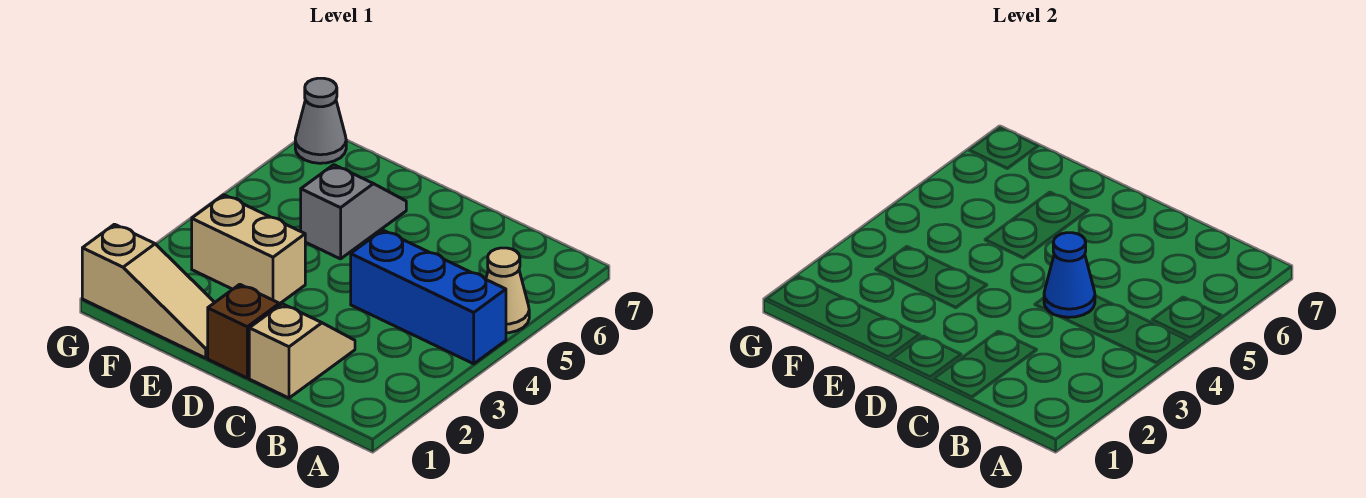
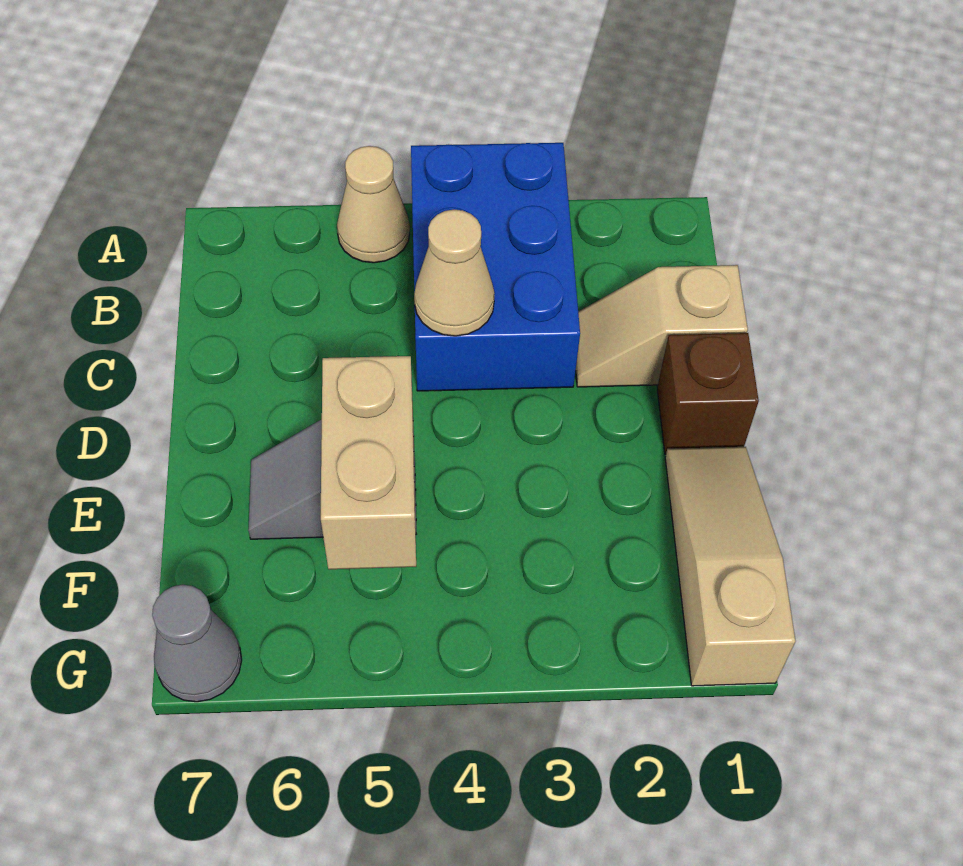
blue 1x3 brick [351,230,506,364] -> blue 2x3 brick [411,143,580,391]
blue 1x1 cone [1044,233,1095,317] -> tan 1x1 cone [414,210,495,336]
tan 1x2 brick [192,195,305,304] -> tan 1x2 brick moved to [321,356,416,569]

